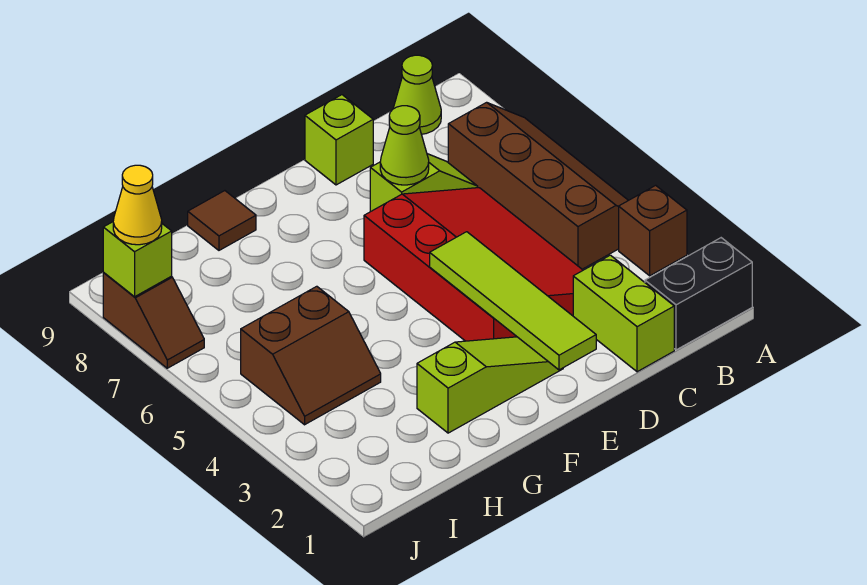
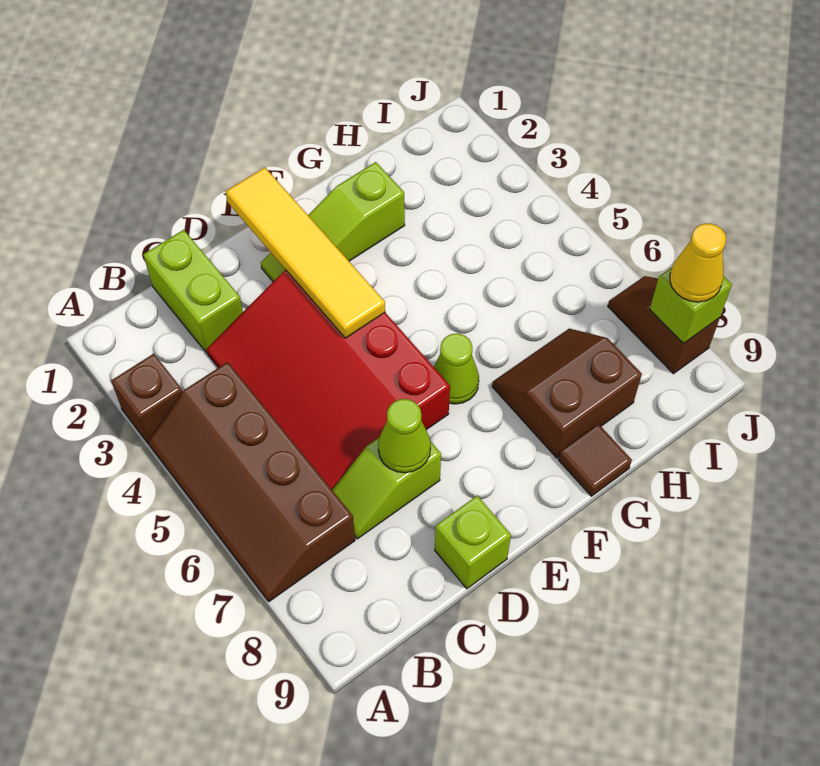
black 1x2 brick [645,238,752,350] -> none
lime 1x1 cone [393,55,441,134] -> lime 1x1 cone moved to [434,334,479,404]
lime 1x4 tile [430,232,596,370] -> yellow 1x4 tile [226,167,385,338]
brown 2x2 slope [241,286,381,425] -> brown 2x2 slope moved to [492,329,642,458]

